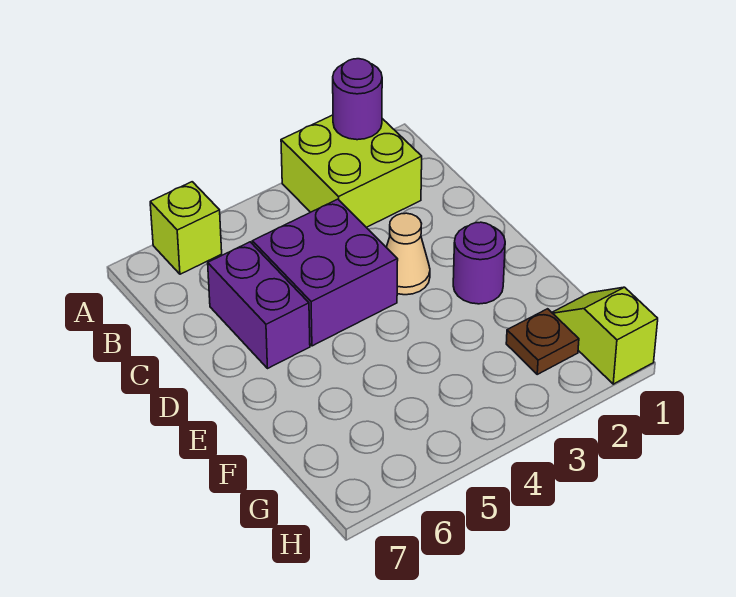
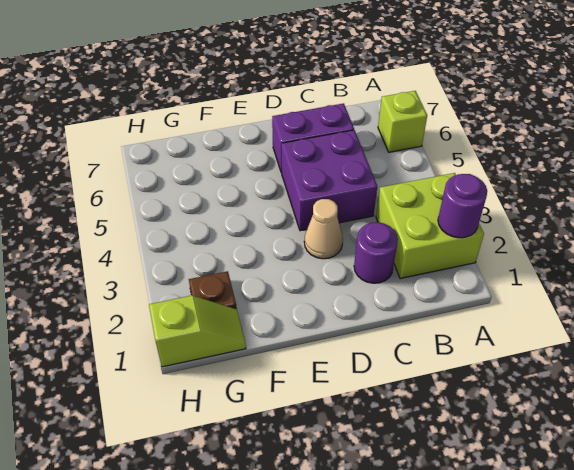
purple 1x1 round brick [453,222,505,304] -> purple 1x1 round brick moved to [354,222,398,283]

